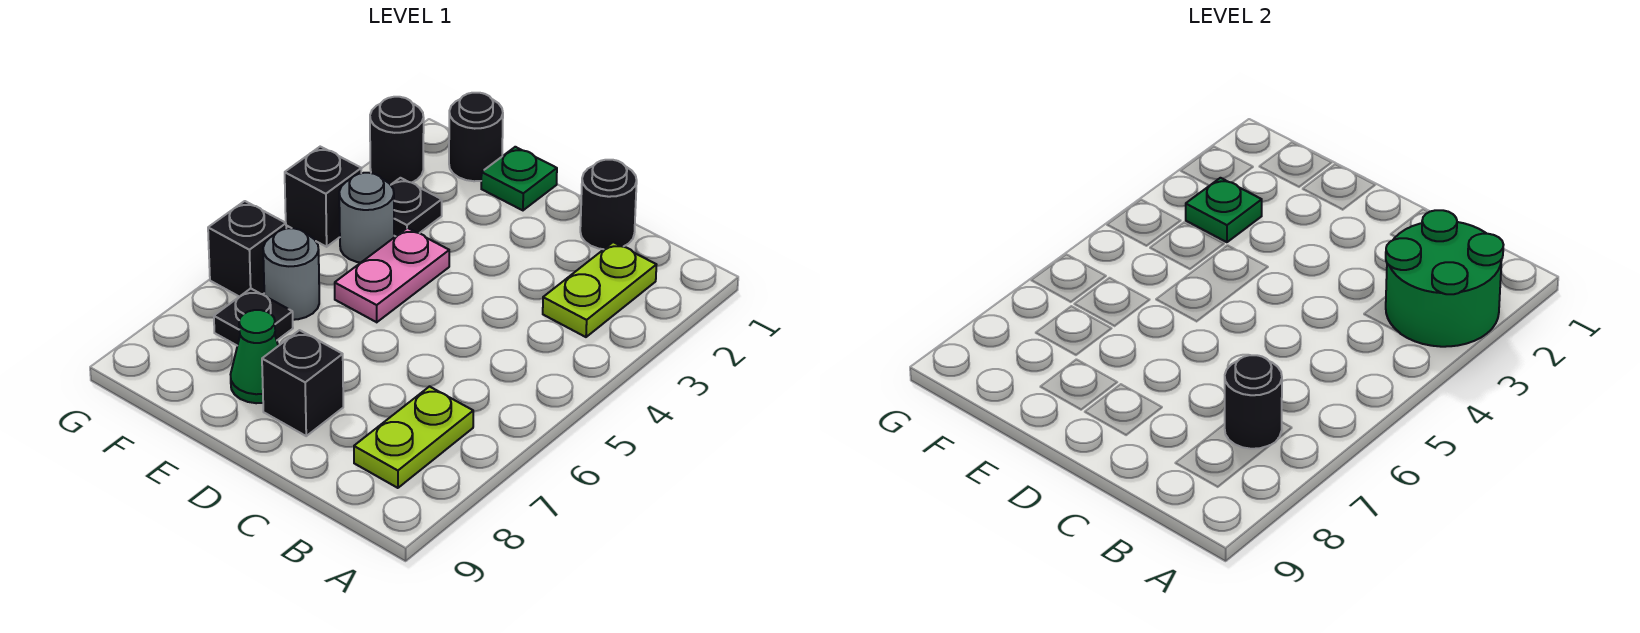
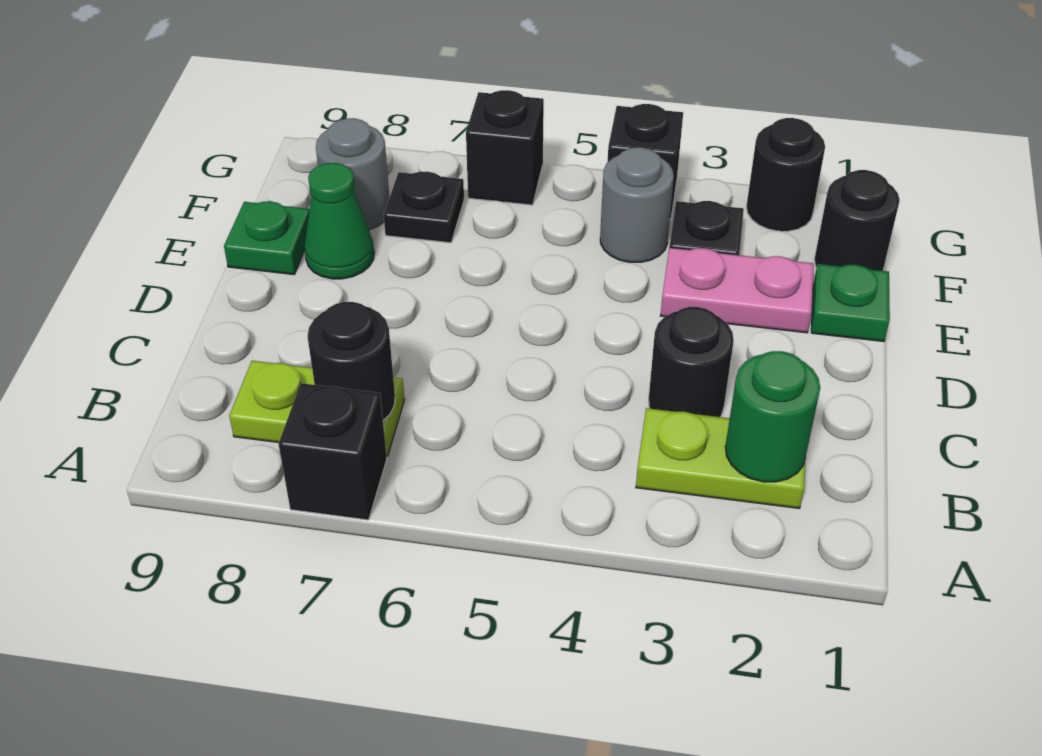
green 2x2 round brick [1386,210,1503,347] -> green 1x1 round brick [725,351,820,482]
black 1x1 round brick [580,160,637,249] -> black 1x1 round brick moved to [649,307,734,417]
black 1x1 brick [262,330,343,436] -> black 1x1 brick moved to [279,383,387,520]
pink 1x2 plate [335,228,449,322] -> pink 1x2 plate moved to [661,248,814,333]
green 1x1 plate [1186,178,1262,242] -> green 1x1 plate moved to [224,201,310,275]
grey 1x1 round brick [263,228,319,320] -> grey 1x1 round brick moved to [316,118,389,230]

